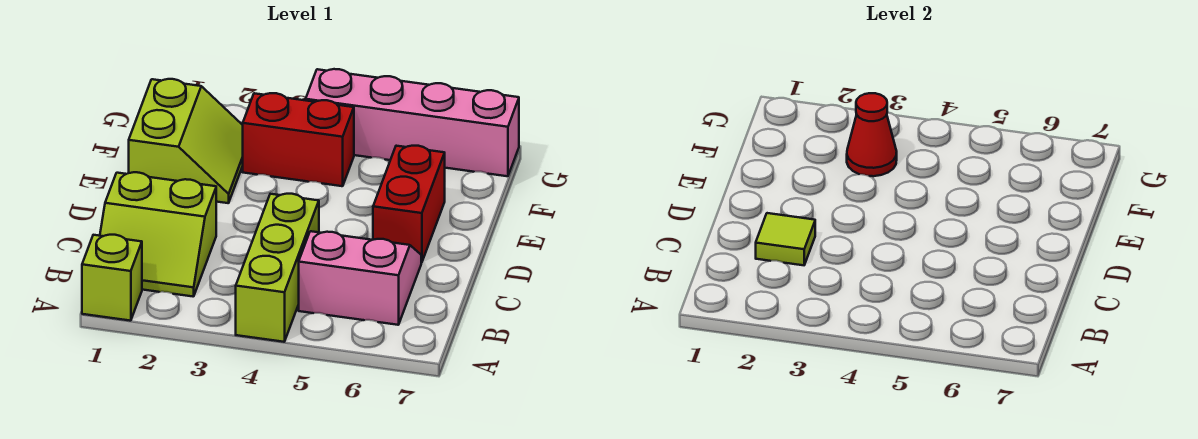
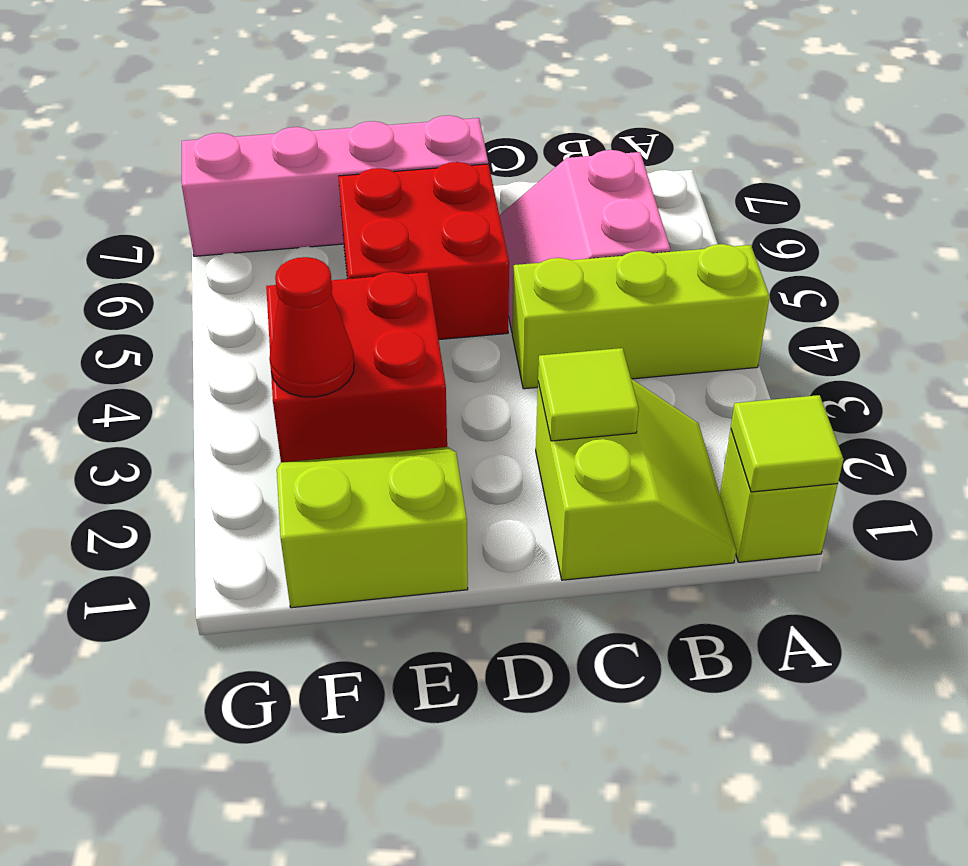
none -> lime 1x1 tile [731,395,843,492]
red 1x2 brick [373,146,445,263] -> red 2x2 brick [338,162,509,340]
red 1x2 brick [243,93,354,186] -> red 2x2 brick [266,272,447,462]
pink 1x4 brick [306,69,519,176] -> pink 1x4 brick turned to [182,115,488,256]

